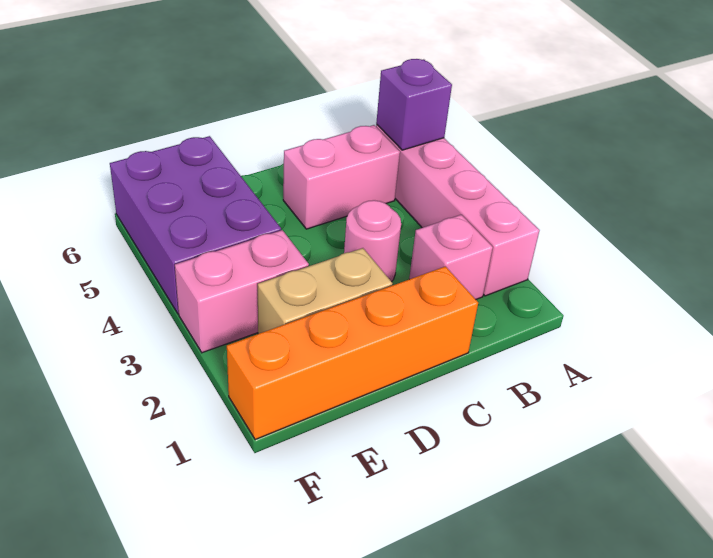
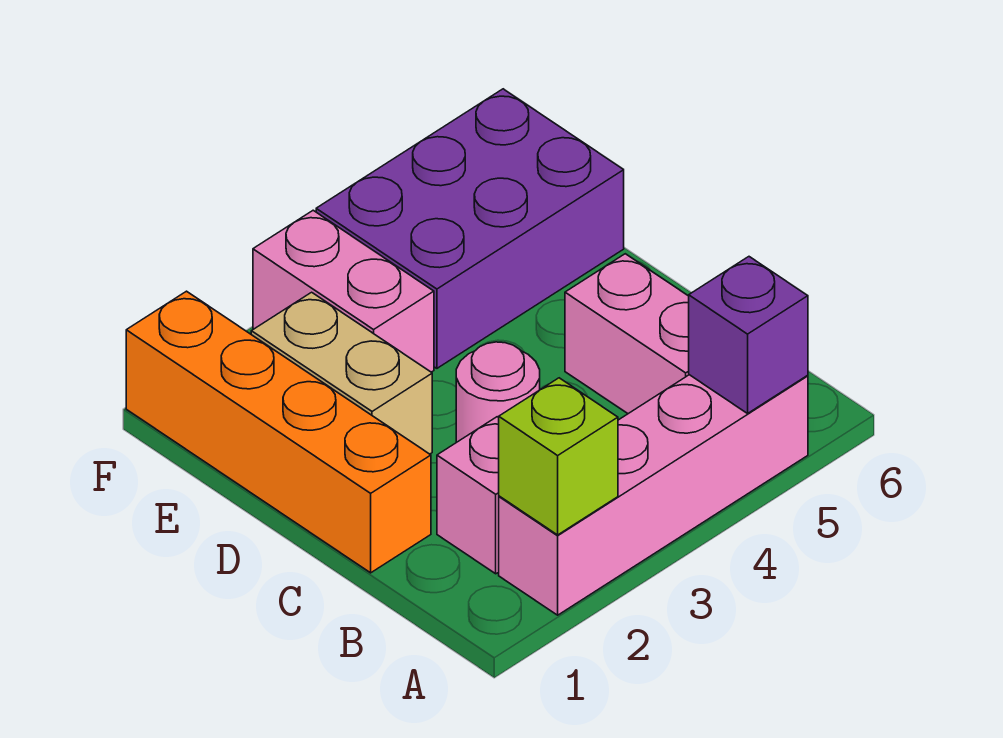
none -> lime 1x1 brick [499,378,618,535]

